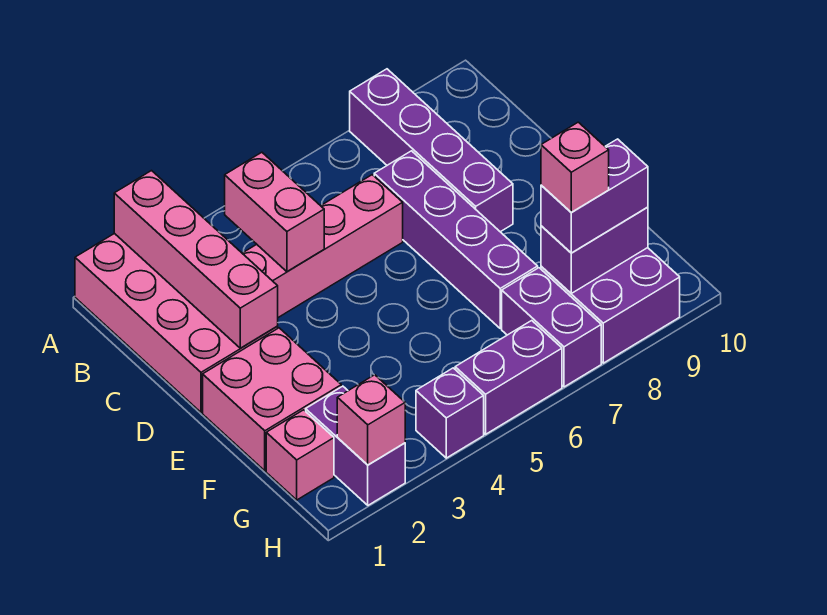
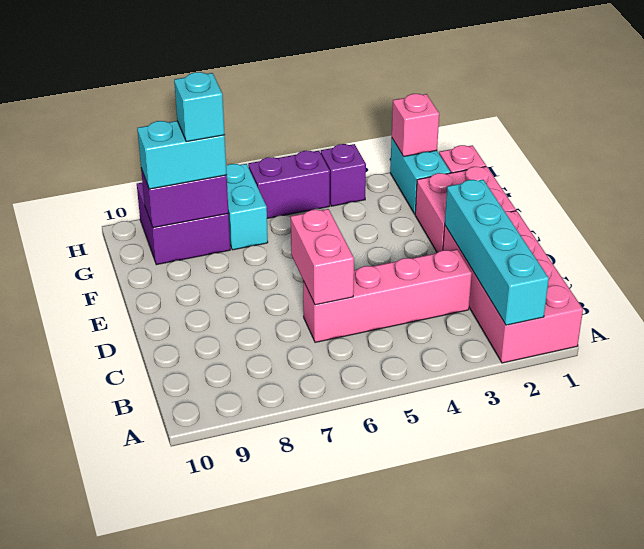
pink 1x4 brick [114,171,278,348] -> cyan 1x4 brick [445,179,549,325]
purple 1x4 brick [350,69,513,232] -> none
pink 1x2 brick [225,152,324,272] -> pink 1x2 brick moved to [291,209,354,305]
purple 1x4 brick [374,151,538,328] -> none
purple 1x2 brick [306,386,405,505] -> cyan 1x2 brick [390,139,451,214]
purple 1x2 brick [502,268,601,387] -> cyan 1x2 brick [226,164,268,250]
purple 1x2 brick [541,139,648,253] -> cyan 1x2 brick [137,121,227,189]
pink 1x1 brick [541,122,609,212] -> cyan 1x1 brick [174,72,225,142]

